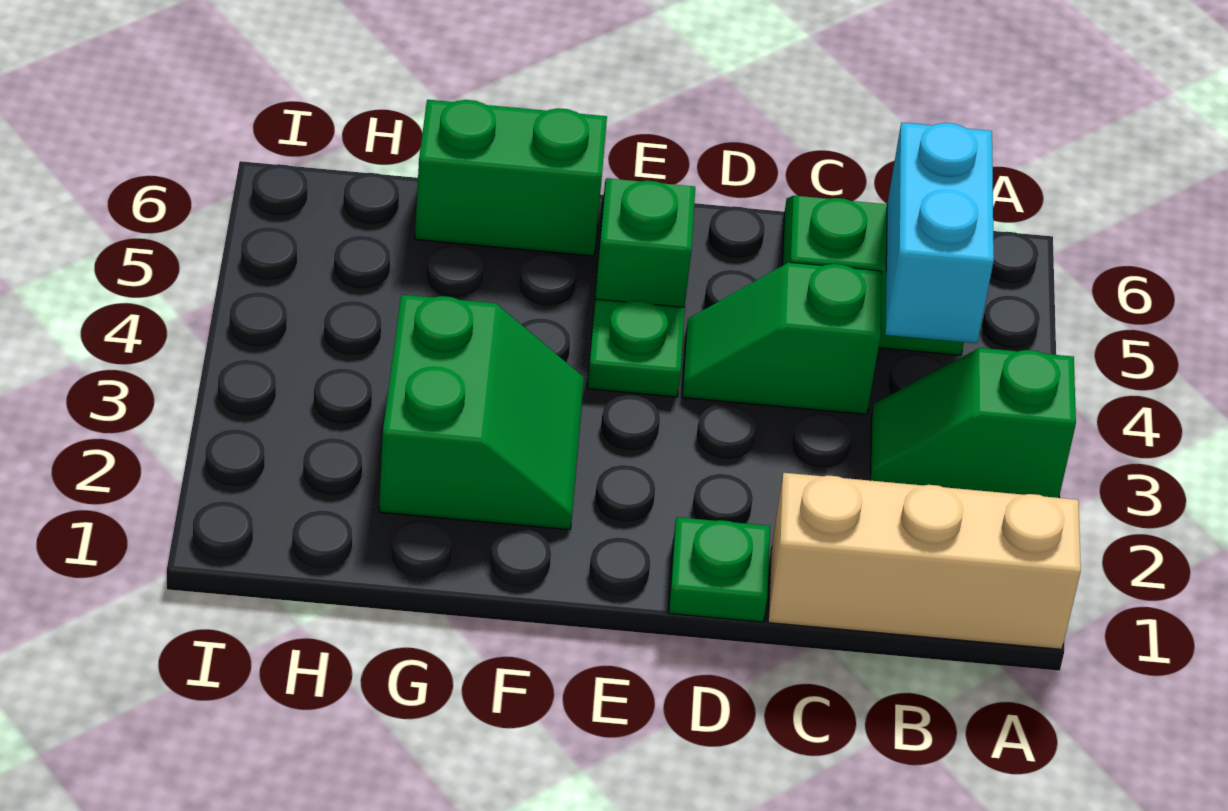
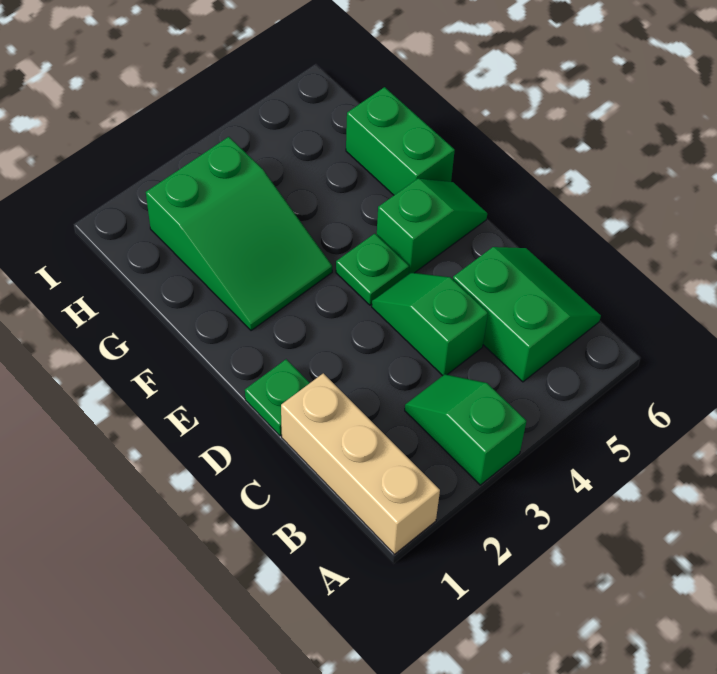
cyan 1x2 brick [885,122,994,343] -> none
green 2x2 slope [379,295,584,530] -> green 2x3 slope [146,137,332,331]

